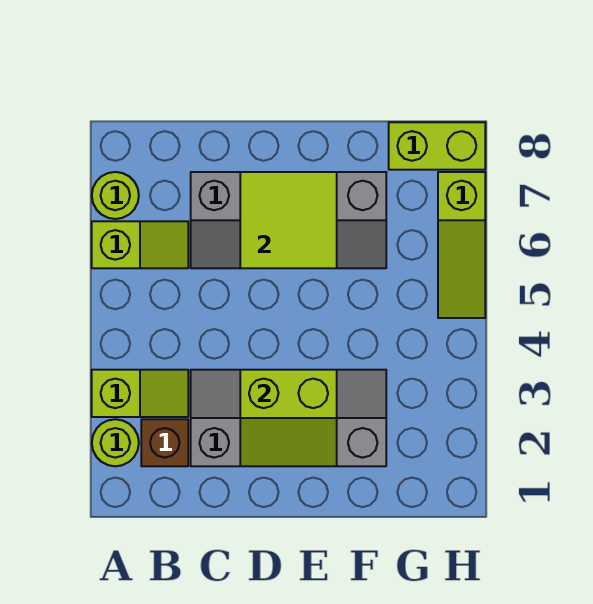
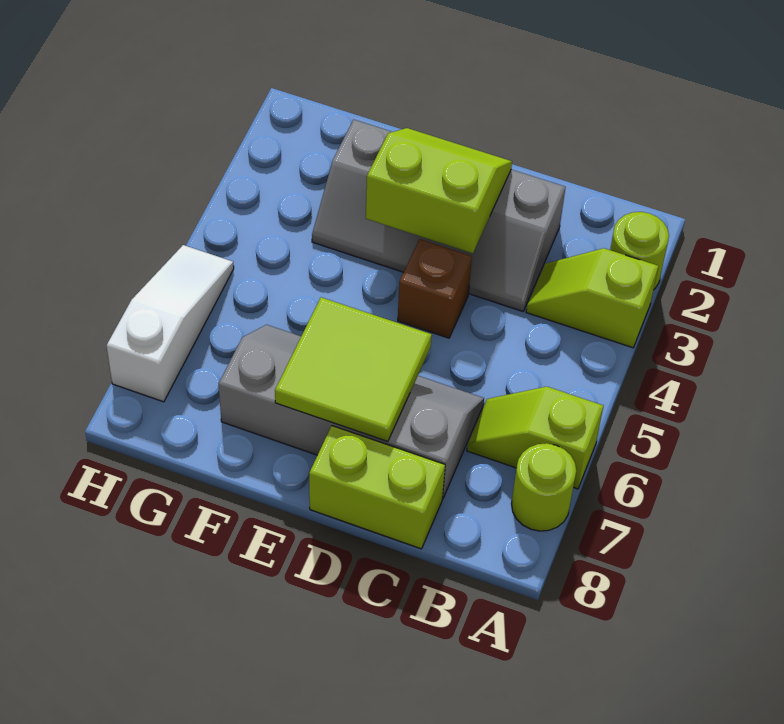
brown 1x1 brick [141,419,188,466] -> brown 1x1 brick moved to [398,239,472,338]
lime 1x2 brick [389,122,485,170] -> lime 1x2 brick moved to [309,426,445,549]
lime 1x3 slope [438,172,485,318] -> white 1x3 slope [107,245,234,402]

